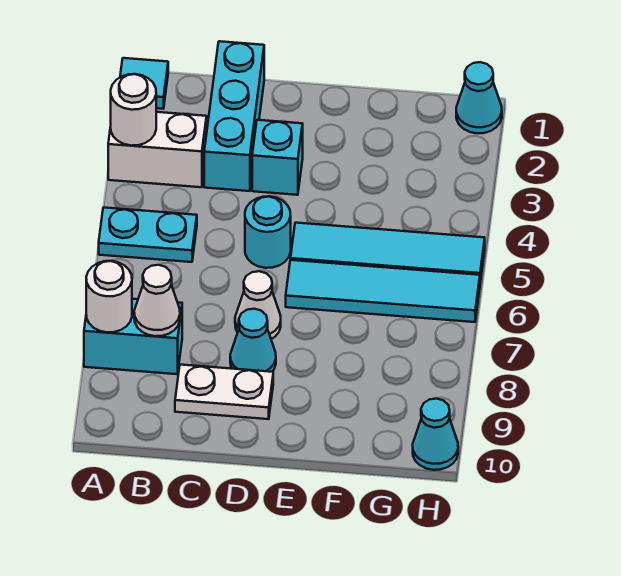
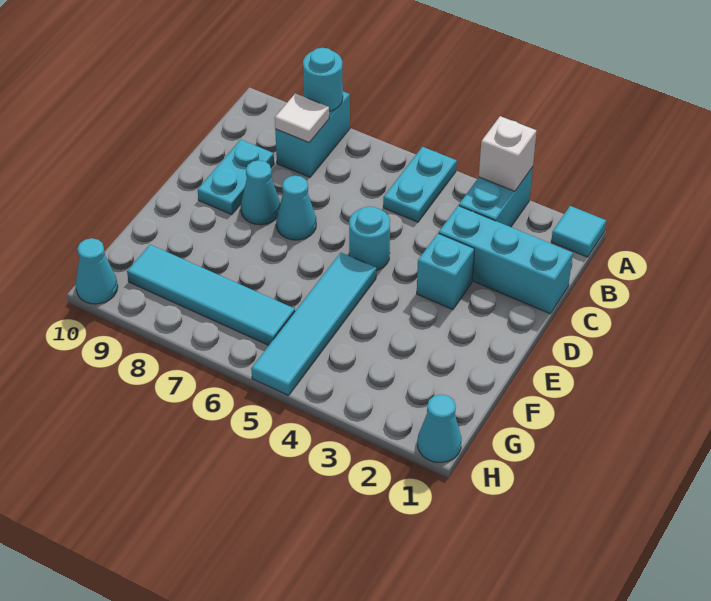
white 1x2 brick [108,112,207,187] -> cyan 1x2 brick [459,167,533,227]
white 1x1 round brick [111,74,156,146] -> white 1x1 brick [479,116,536,191]
white 1x1 round brick [86,261,132,332] -> cyan 1x1 round brick [303,48,343,111]
white 1x1 cone [134,265,180,336] -> white 1x1 tile [275,93,329,142]
white 1x2 plate [175,365,273,419] -> cyan 1x2 plate [198,140,274,215]
white 1x1 cone [235,271,281,339] -> cyan 1x1 cone [276,175,316,240]
cyan 1x4 tile [286,260,480,322] -> cyan 1x4 tile turned to [127,245,295,345]

